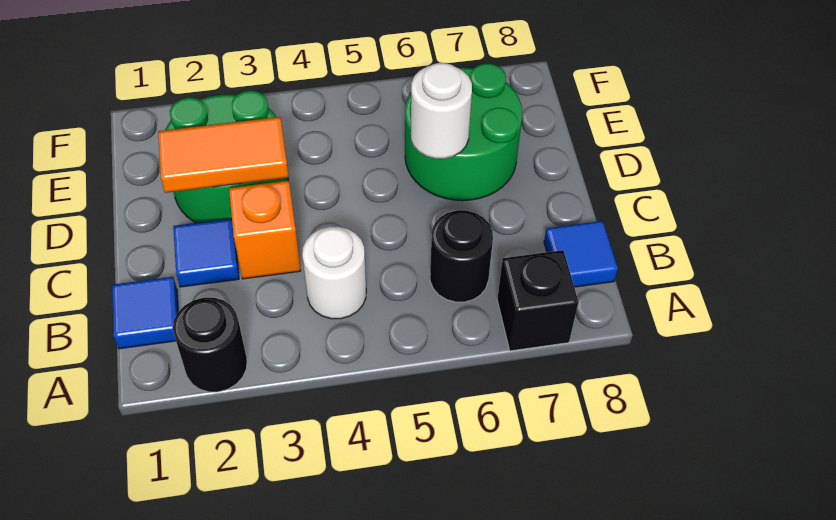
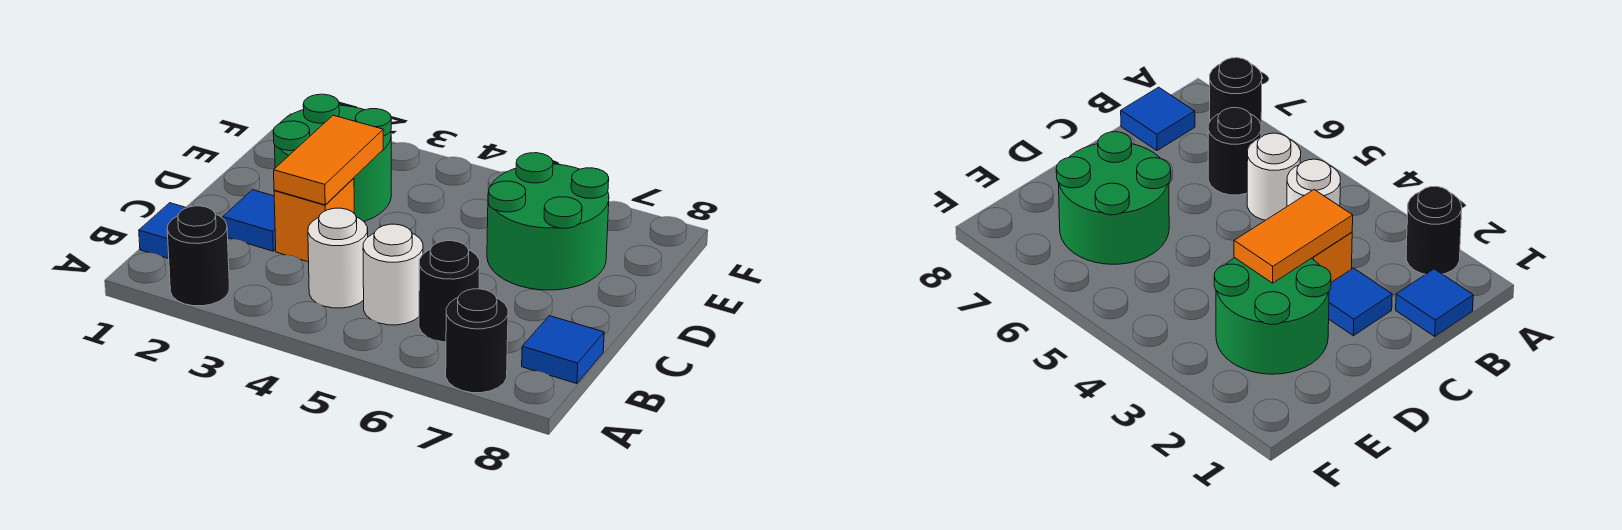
black 1x1 brick [497,250,578,351] -> black 1x1 round brick [446,289,508,393]
orange 1x2 tile [158,117,289,193] -> orange 1x2 tile turned to [274,115,383,205]
white 1x1 round brick [411,63,472,159] -> white 1x1 round brick moved to [363,224,423,325]

